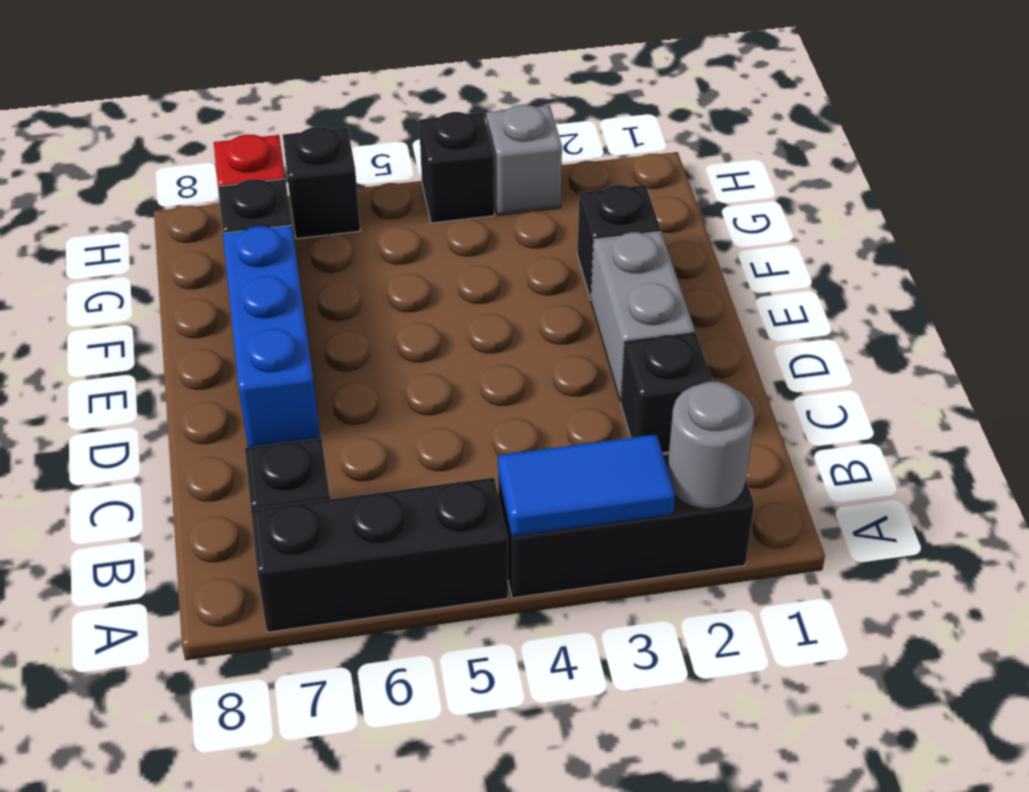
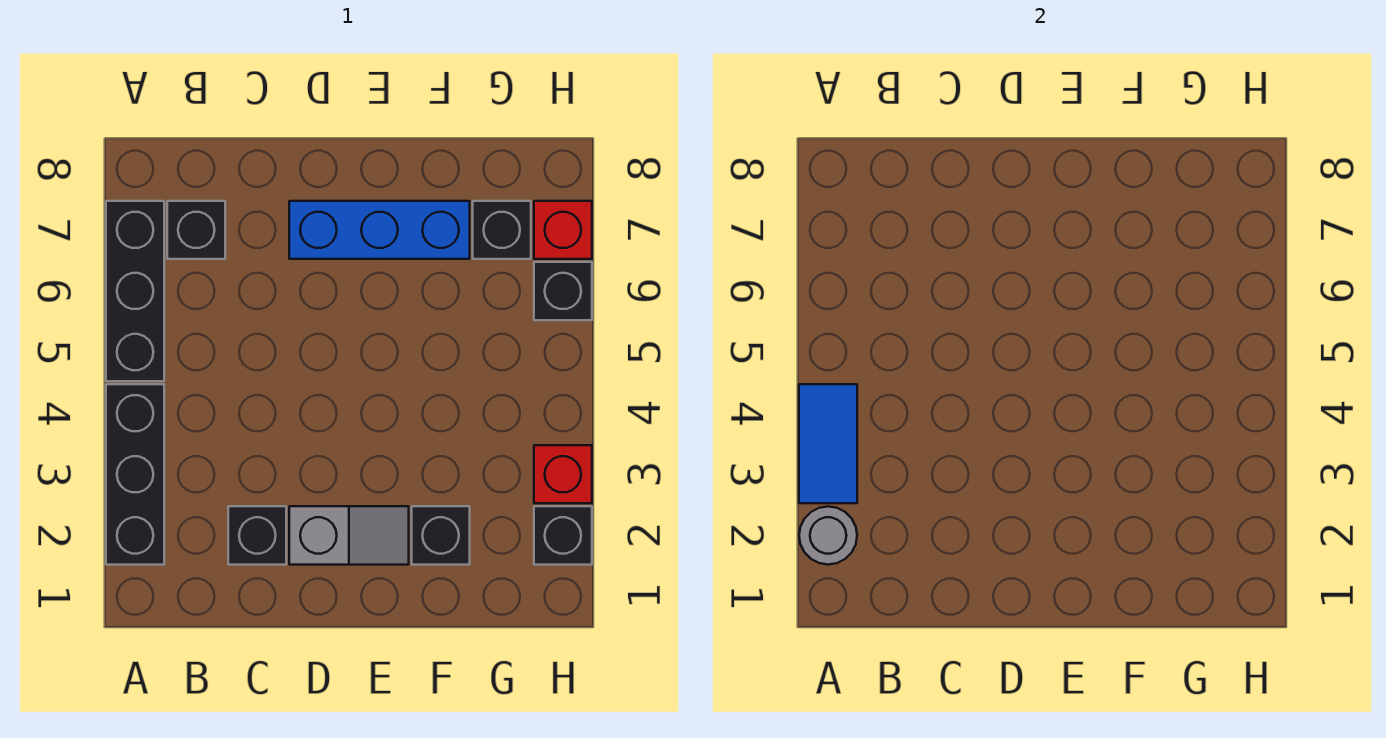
grey 1x2 brick [591,232,695,401] -> grey 1x2 slope [289,506,409,565]
grey 1x1 brick [486,105,562,215] -> red 1x1 brick [534,445,592,503]
black 1x1 brick [419,112,494,223] -> black 1x1 brick moved to [534,506,592,565]

